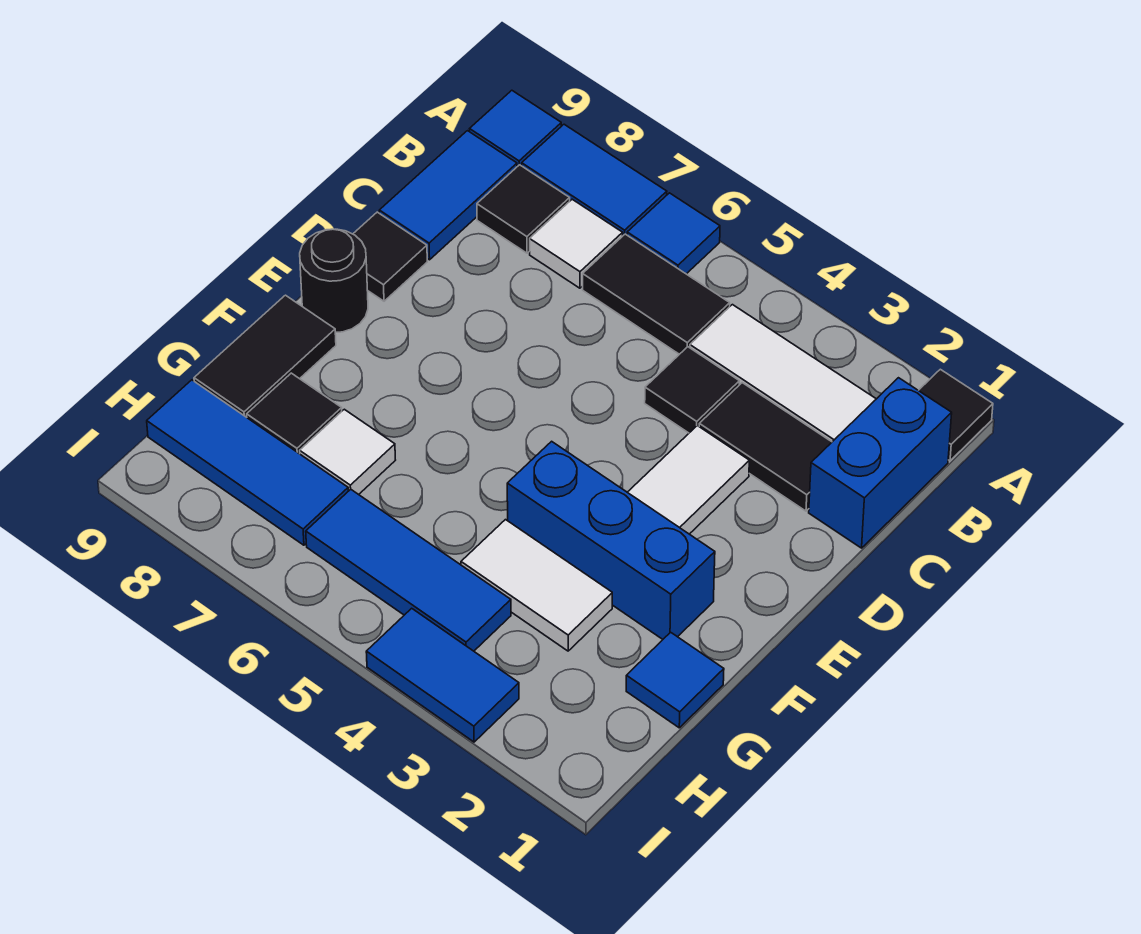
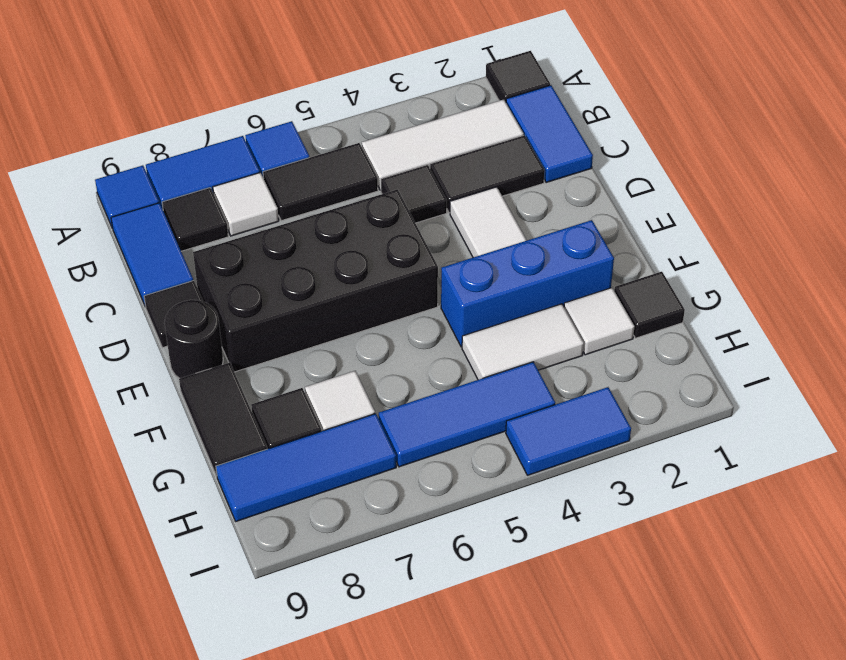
blue 1x2 brick [809,378,952,548] -> blue 1x2 tile [506,85,593,183]
none -> black 2x4 brick [193,189,438,372]
blue 1x1 tile [626,632,724,728] -> black 1x1 tile [614,272,685,338]
none -> white 1x1 tile [564,288,634,355]

